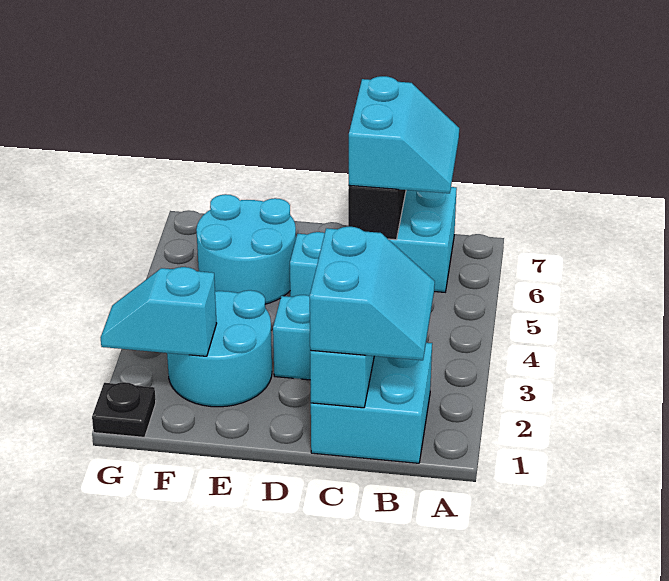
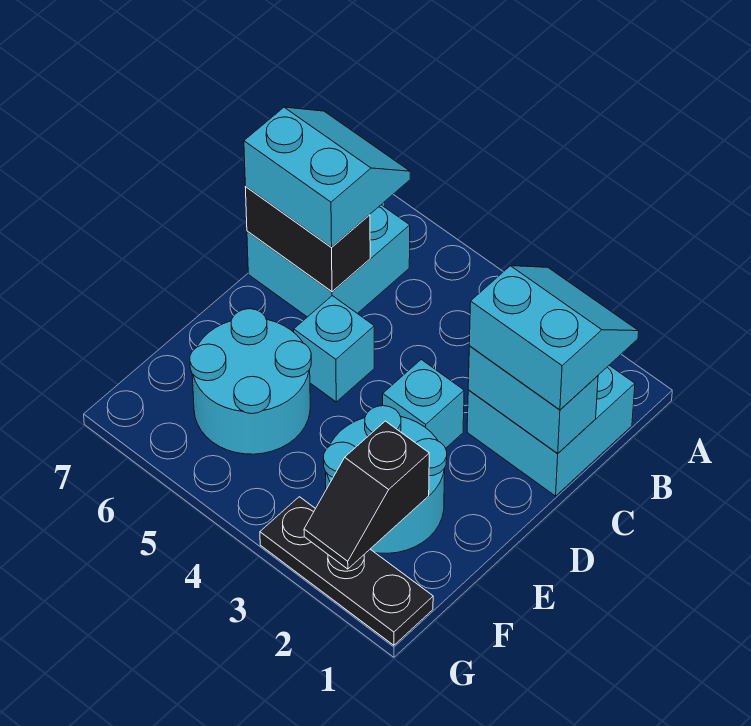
cyan 1x2 slope [101,267,217,356] -> black 1x2 slope [304,421,429,569]
black 1x1 plate [92,382,156,437] -> black 1x3 plate [260,497,433,645]

